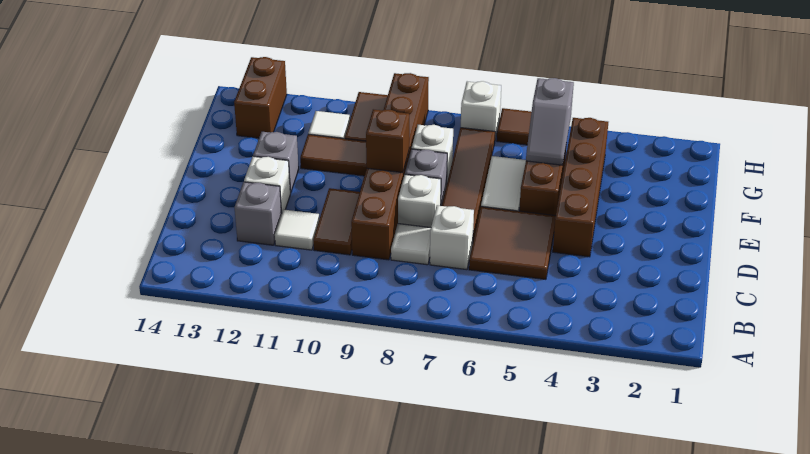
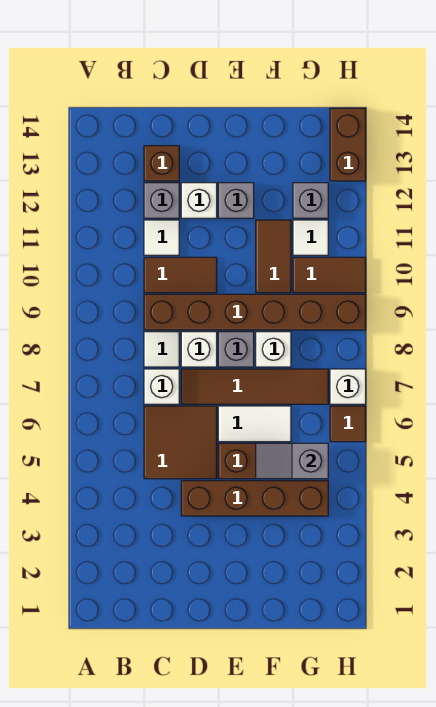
brown 1x1 brick [366,109,409,173] -> brown 1x1 brick moved to [144,146,179,181]
none -> grey 1x1 brick [293,183,328,218]
brown 1x2 brick [234,57,287,138] -> brown 1x2 brick turned to [330,108,366,181]

